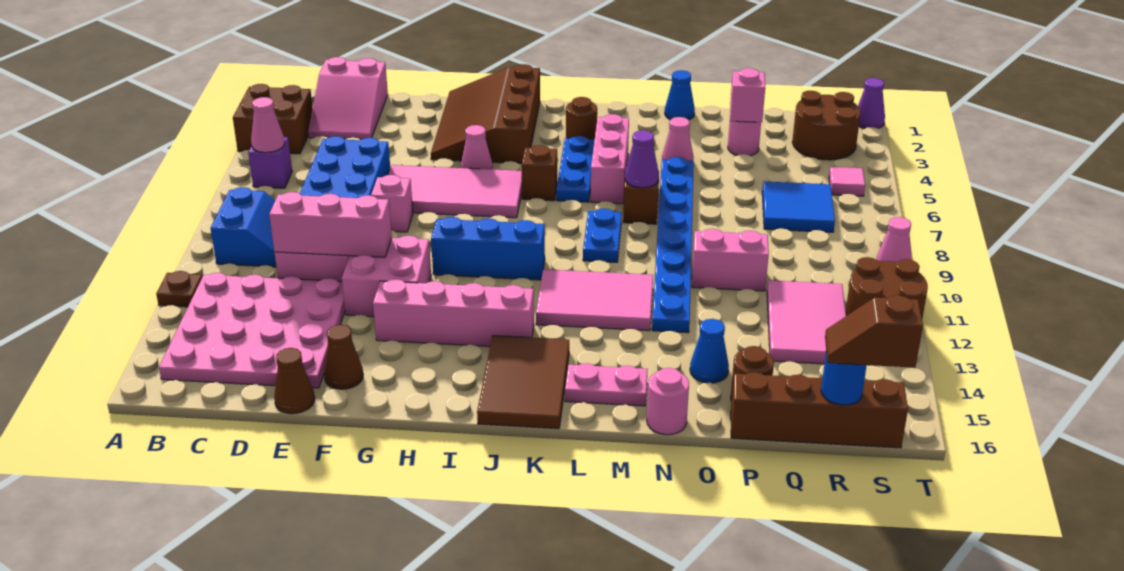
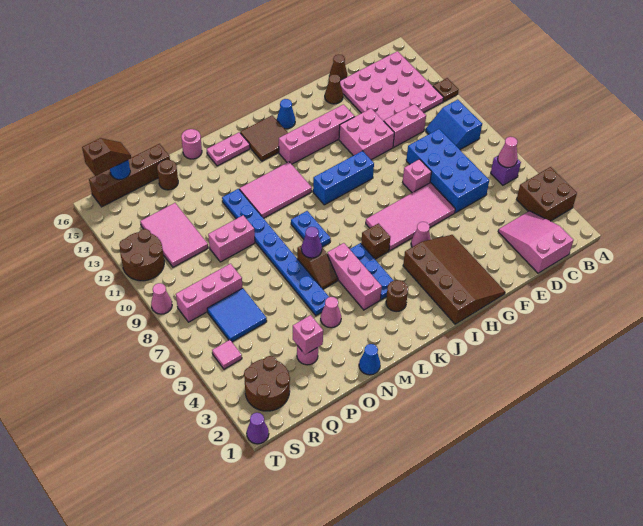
pink 1x3 brick [269,192,392,257] -> pink 1x3 brick moved to [176,264,242,322]
brown 2x3 tile [477,336,569,429] -> brown 2x2 tile [240,115,288,161]
blue 1x1 cone [690,319,729,383] -> blue 1x1 cone moved to [277,99,295,129]

